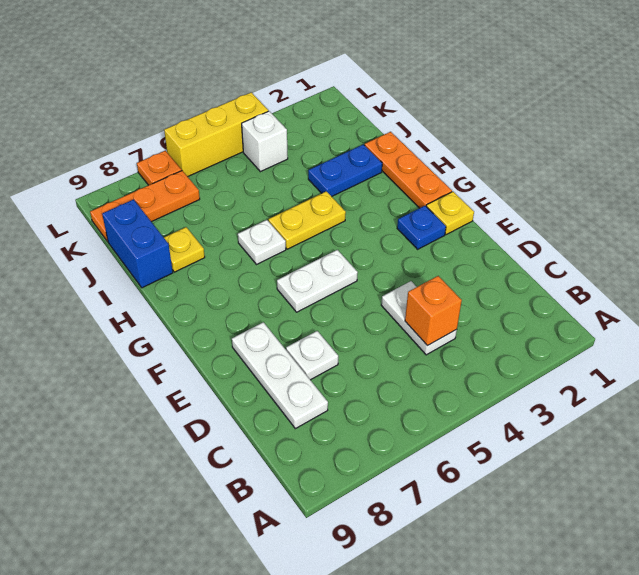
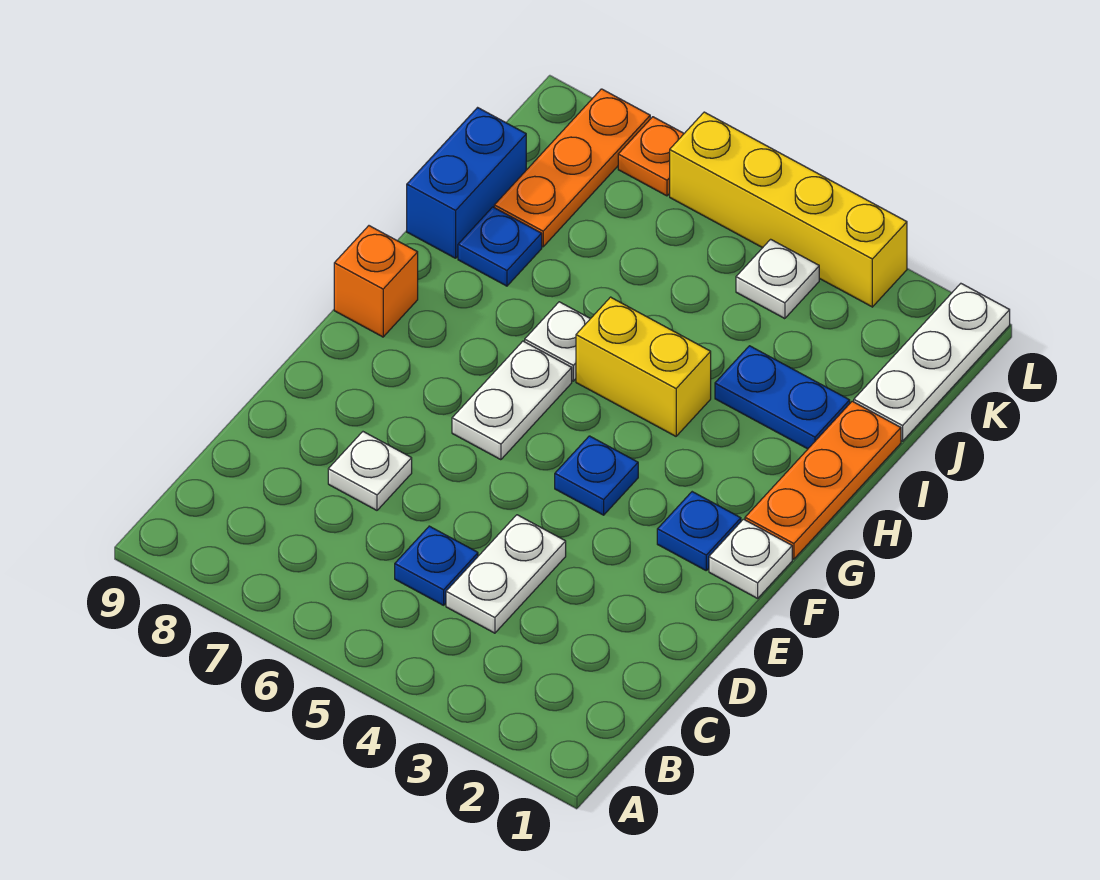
orange 1x1 brick [405,276,462,346] -> orange 1x1 brick moved to [334,226,418,337]
none -> blue 1x1 plate [395,526,478,605]
white 1x3 plate [232,322,328,429] -> white 1x3 plate moved to [854,284,1010,441]
yellow 1x1 plate [426,192,474,234] -> white 1x1 plate [709,519,792,598]
none -> blue 1x1 plate [555,436,638,515]
white 1x2 plate [277,250,358,312] -> white 1x2 plate turned to [452,341,572,460]
yellow 1x2 plate [268,191,346,249] -> yellow 1x2 brick [576,297,711,436]
yellow 1x1 plate [164,227,205,272] -> blue 1x1 plate [458,207,542,286]
white 1x1 brick [242,111,288,172] -> white 1x1 plate [736,239,819,319]
orange 1x3 plate [90,171,200,242] -> orange 1x3 plate turned to [494,89,650,247]
yellow 1x3 brick [164,92,268,177] -> yellow 1x4 brick [670,112,907,307]

